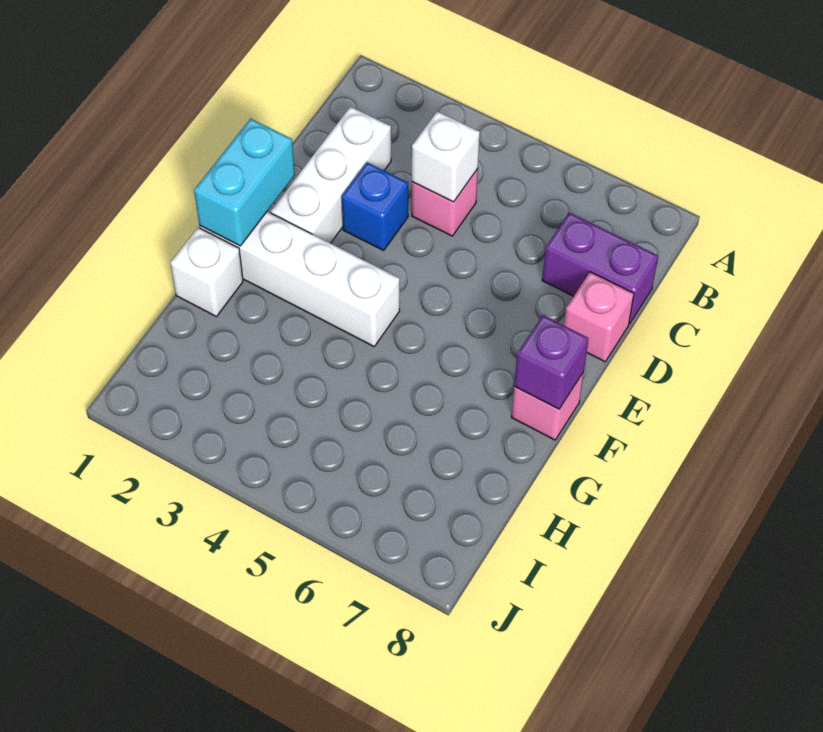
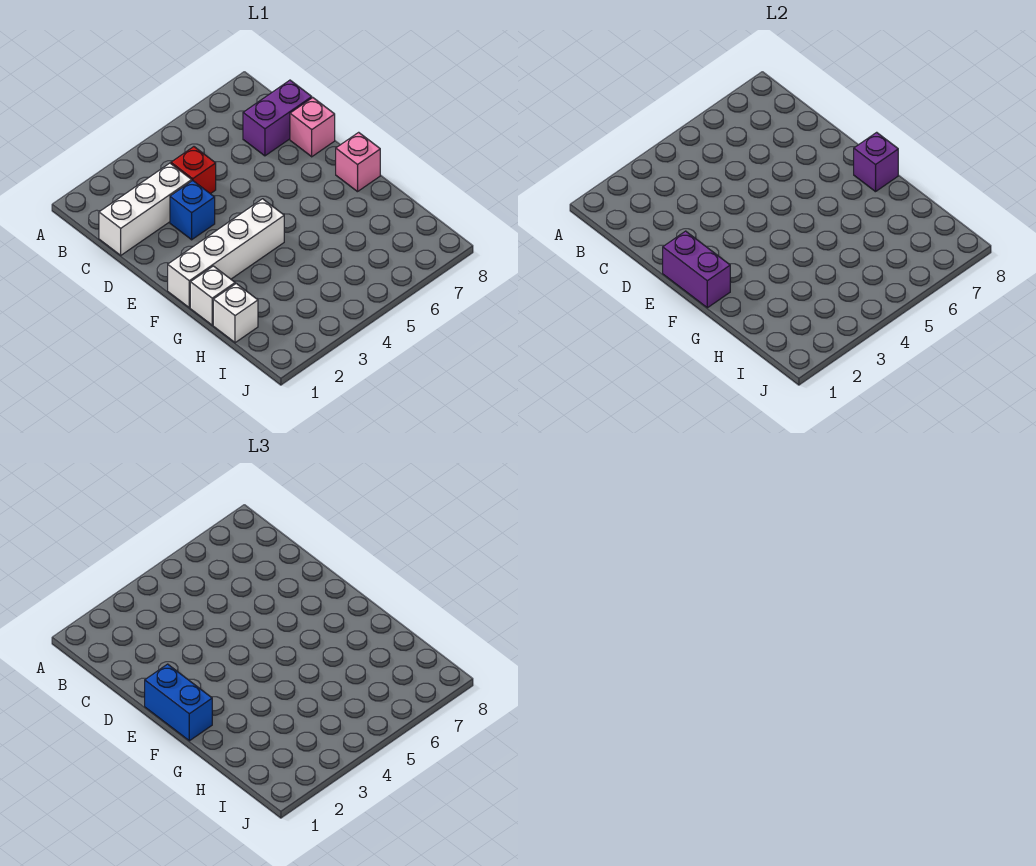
white 1x3 brick [271,107,391,243] -> white 1x3 brick turned to [99,163,192,255]
pink 1x1 brick [412,169,478,236] -> red 1x1 brick [171,147,216,194]
white 1x1 brick [412,111,480,202] -> white 1x1 brick moved to [213,284,258,343]
cyan 1x2 brick [194,119,295,246] -> purple 1x2 brick [663,231,730,308]
none -> blue 1x2 brick [145,664,212,741]

